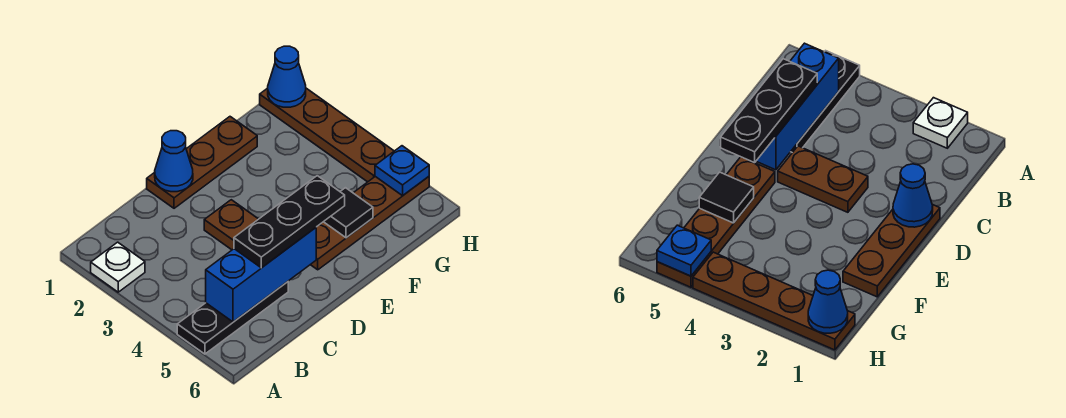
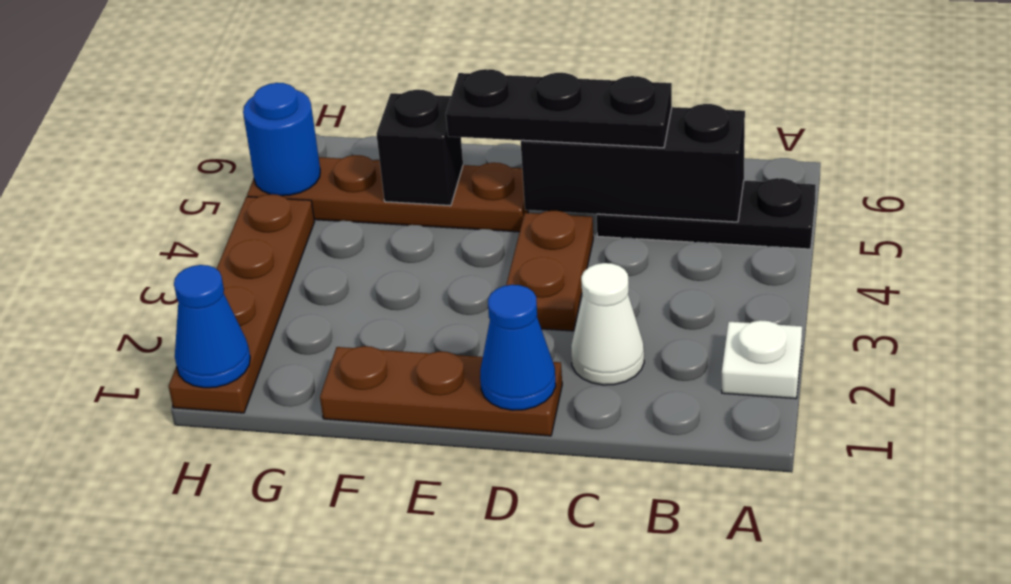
blue 1x3 brick [206,228,316,322] -> black 1x3 brick [521,104,745,222]
none -> white 1x1 cone [571,263,644,385]
black 1x1 tile [324,188,373,238] -> black 1x1 brick [376,90,463,206]
blue 1x1 plate [375,146,429,196] -> blue 1x1 round brick [243,83,320,196]

